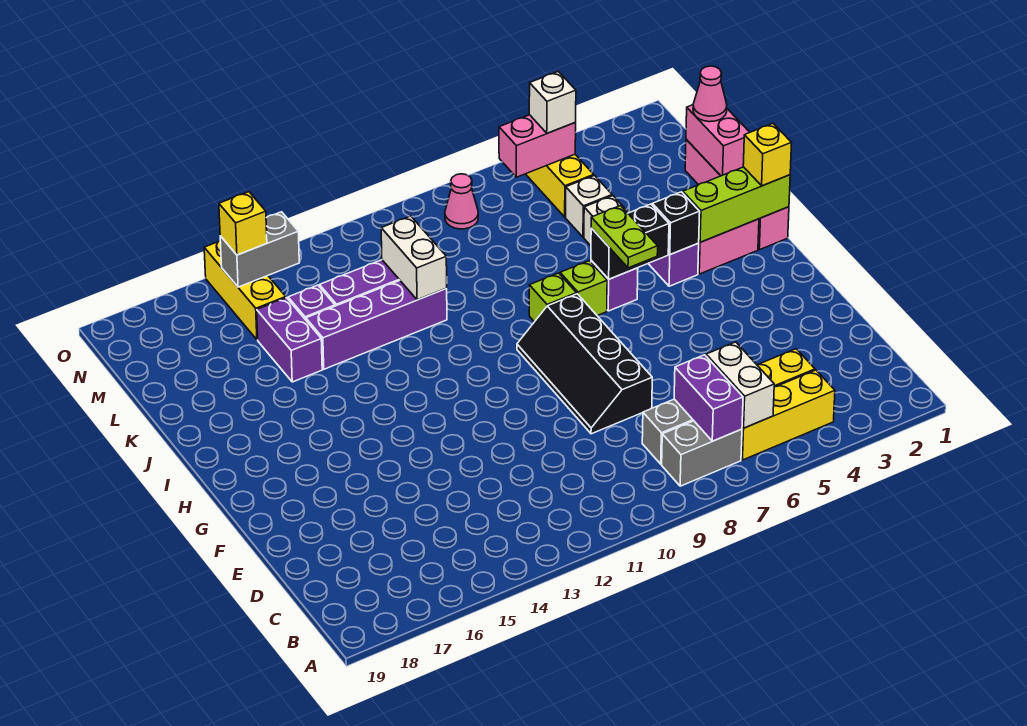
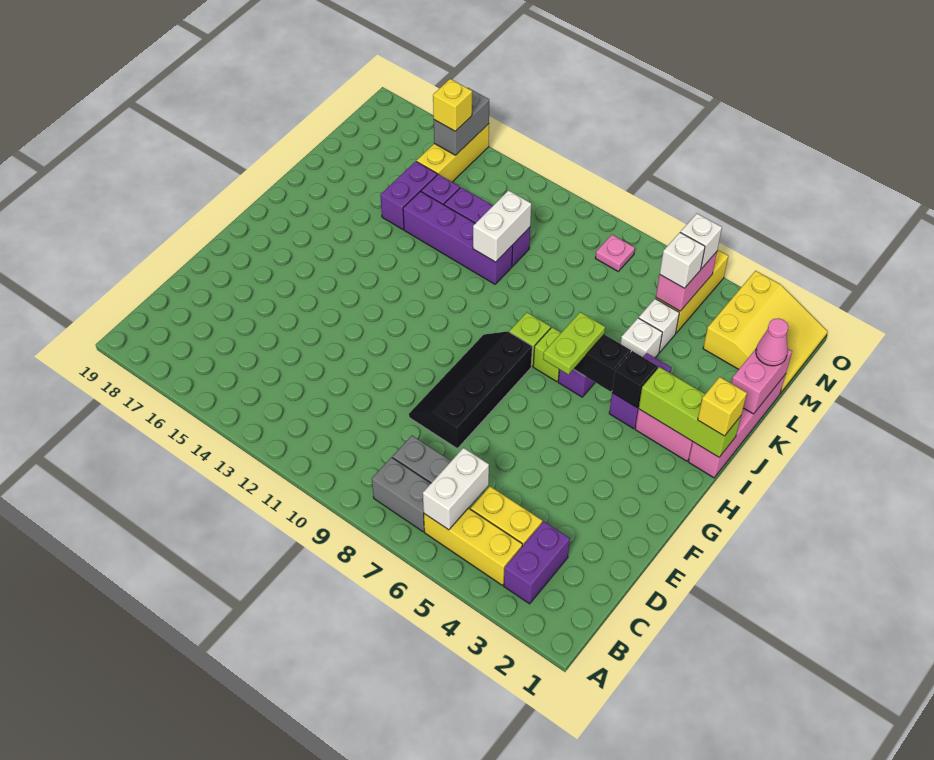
purple 1x2 brick [674,355,743,441] -> purple 1x2 brick moved to [504,522,570,604]
none -> yellow 3x3 slope [703,271,828,393]
none -> white 1x1 brick [660,233,705,288]
pink 1x2 brick [499,115,576,177] -> pink 1x2 brick turned to [656,252,717,311]
pink 1x1 cone [445,174,478,229] -> pink 1x1 plate [595,235,635,271]
grey 1x2 brick [220,212,299,287] -> grey 1x2 brick turned to [434,88,489,155]

